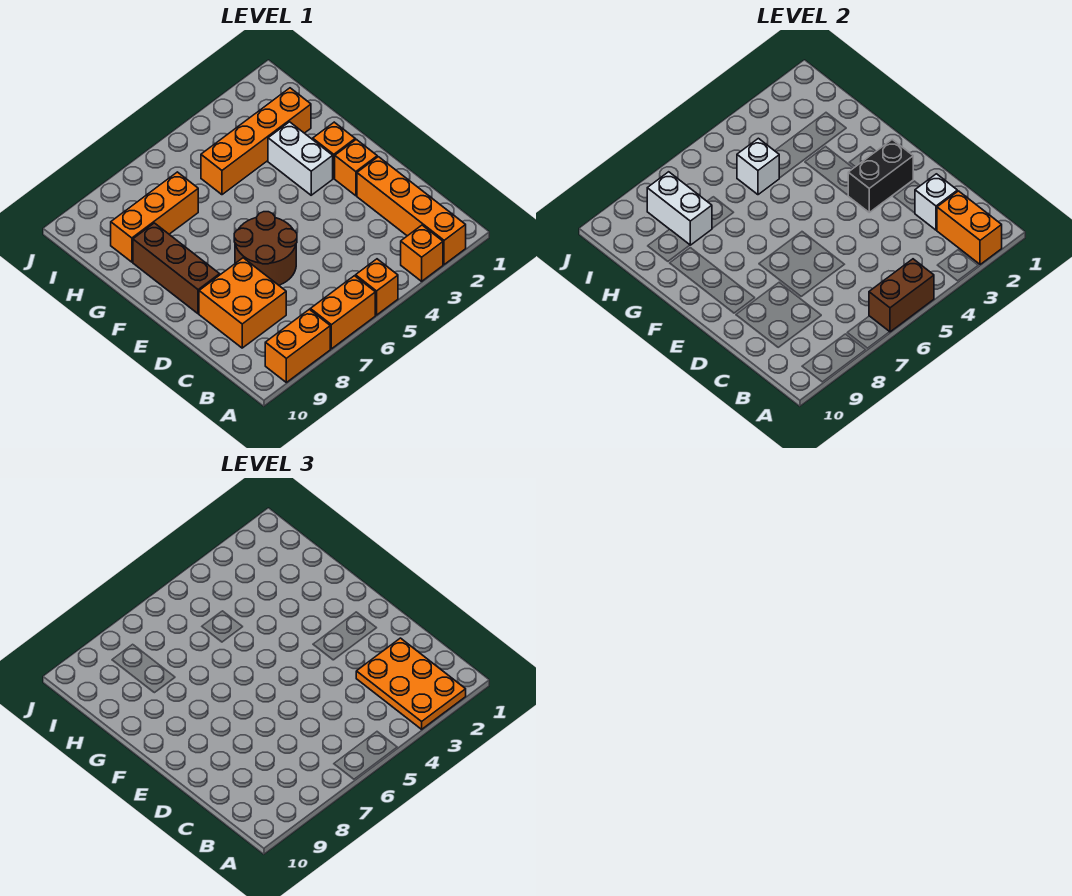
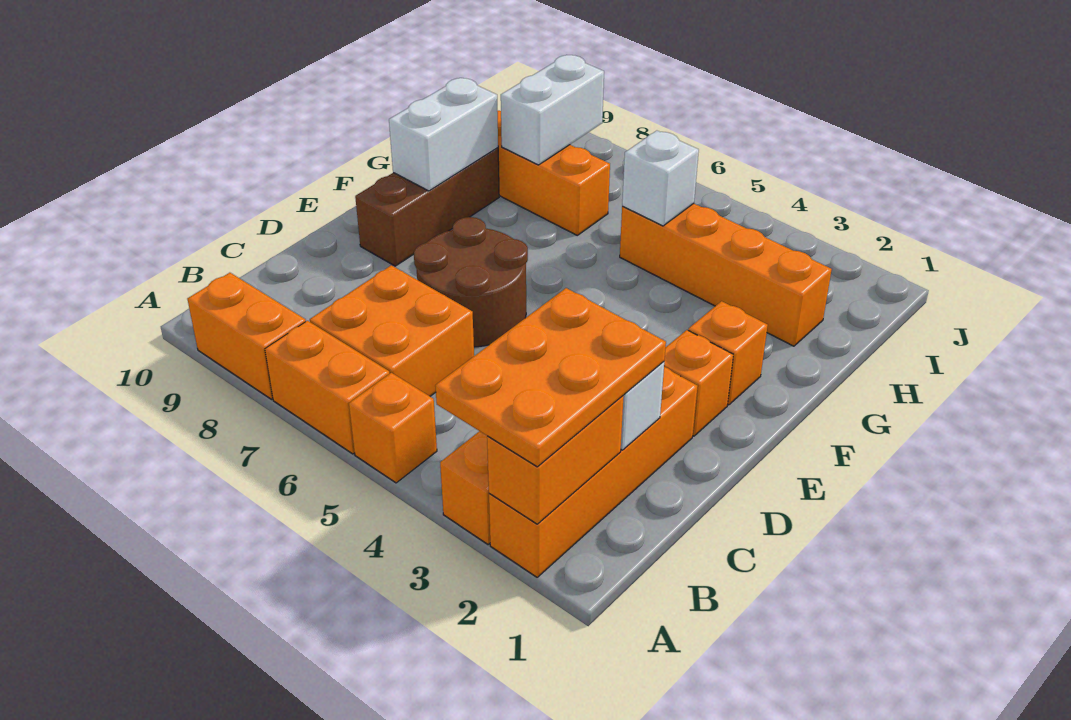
brown 1x2 brick [869,259,934,332] -> none
orange 2x2 brick [199,258,286,348] -> orange 2x2 brick moved to [310,265,474,396]
black 1x2 brick [848,139,913,212] -> none
white 1x2 brick [268,122,333,195] -> white 1x2 brick moved to [389,78,498,191]

